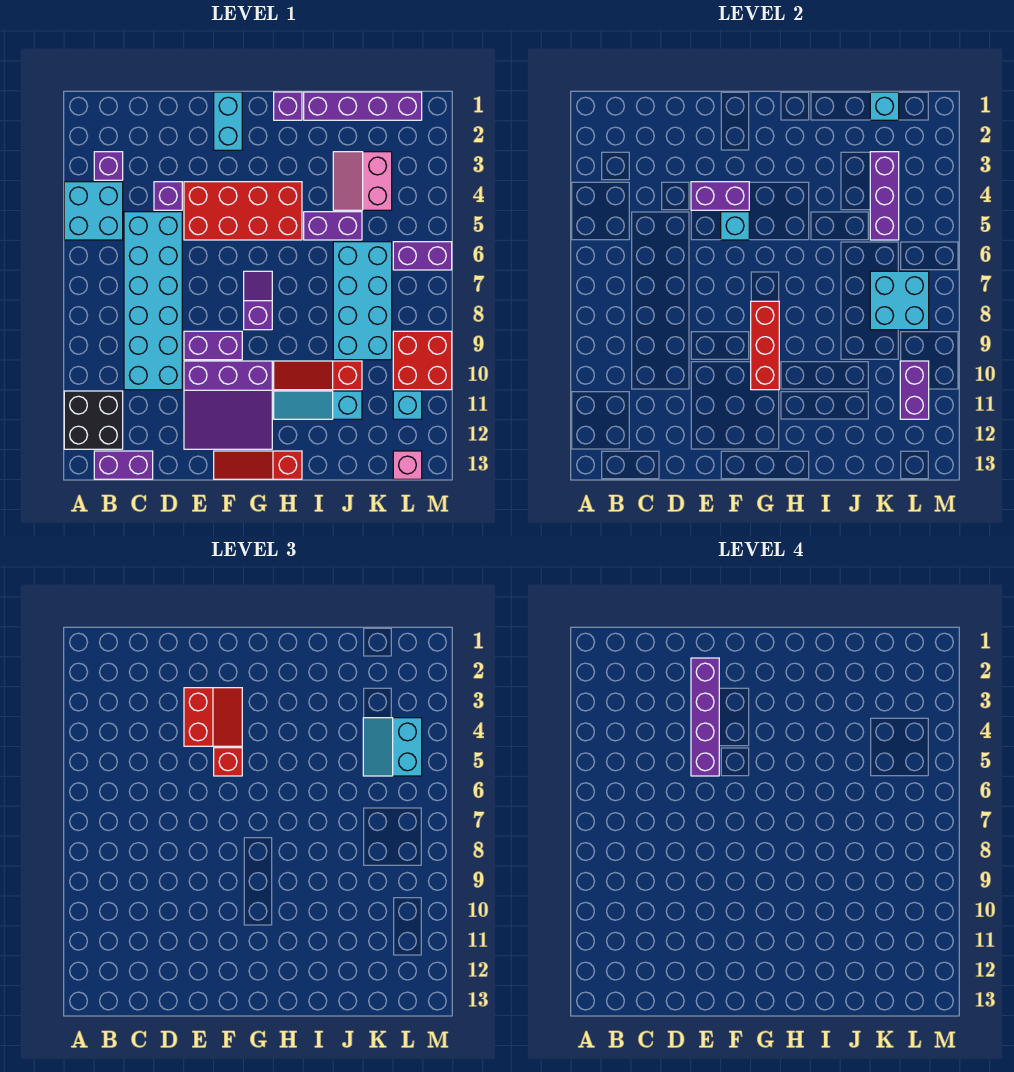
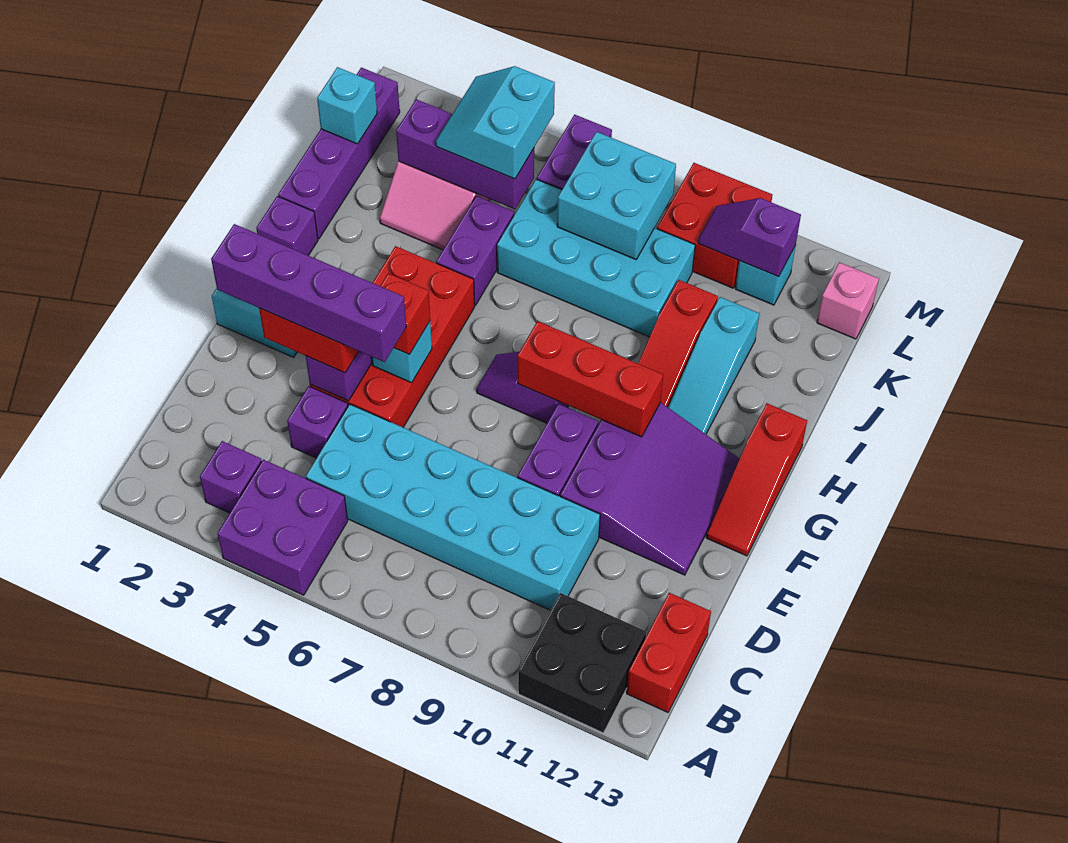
cyan 2x2 brick [64,182,123,240] -> purple 2x2 brick [217,460,348,595]
purple 1x2 brick [94,451,153,479] -> red 1x2 brick [627,593,711,712]
cyan 2x2 slope [363,718,422,776] -> cyan 2x2 slope turned to [436,66,555,179]
purple 1x2 brick [900,361,929,419] -> purple 1x2 slope [698,198,801,277]

